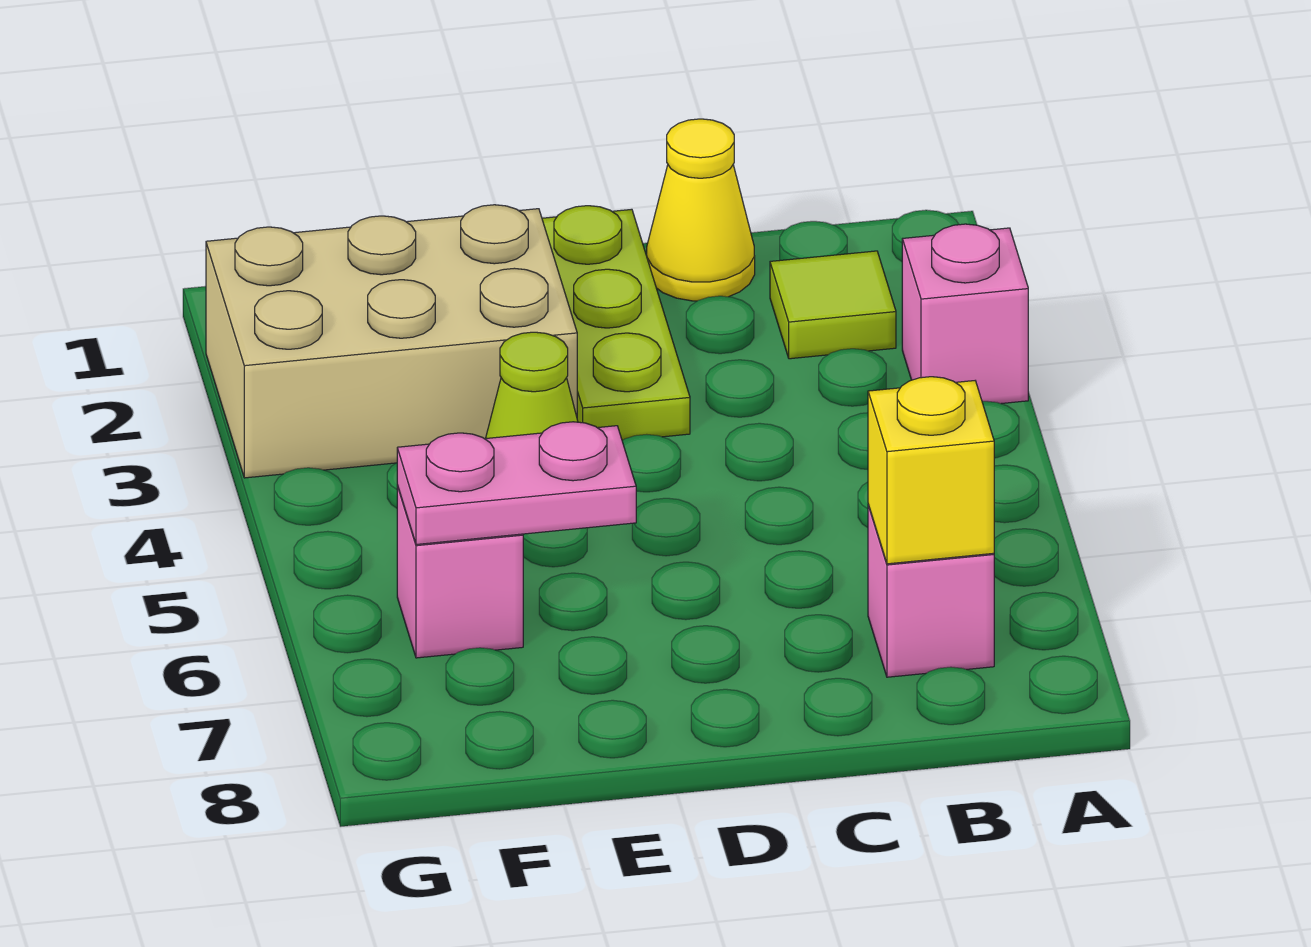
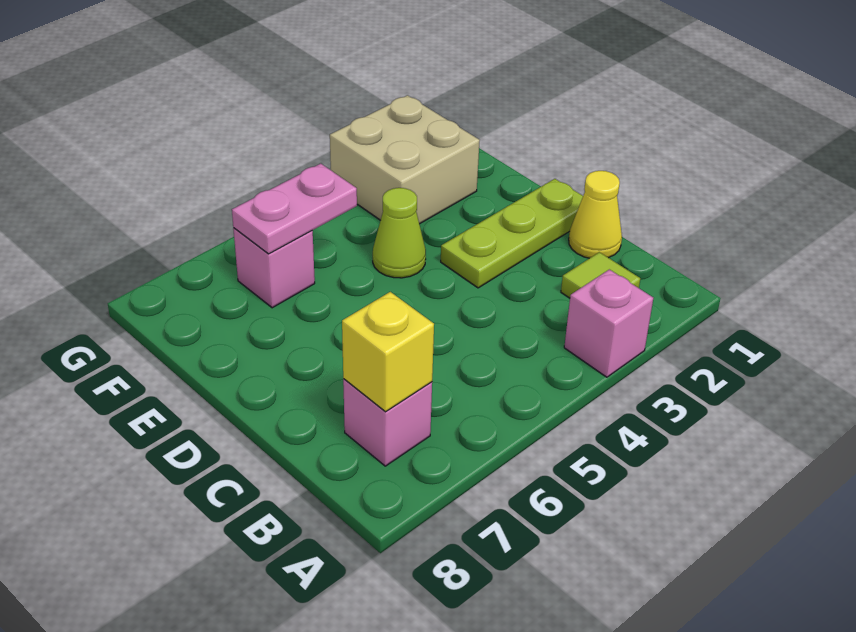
tan 2x3 brick [206,205,577,478] -> tan 2x2 brick [330,95,480,224]
pink 1x2 plate [397,422,636,545] -> pink 1x2 plate turned to [232,164,357,254]

